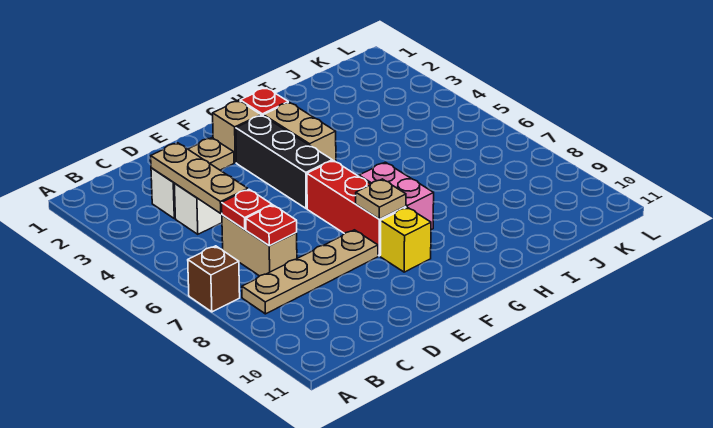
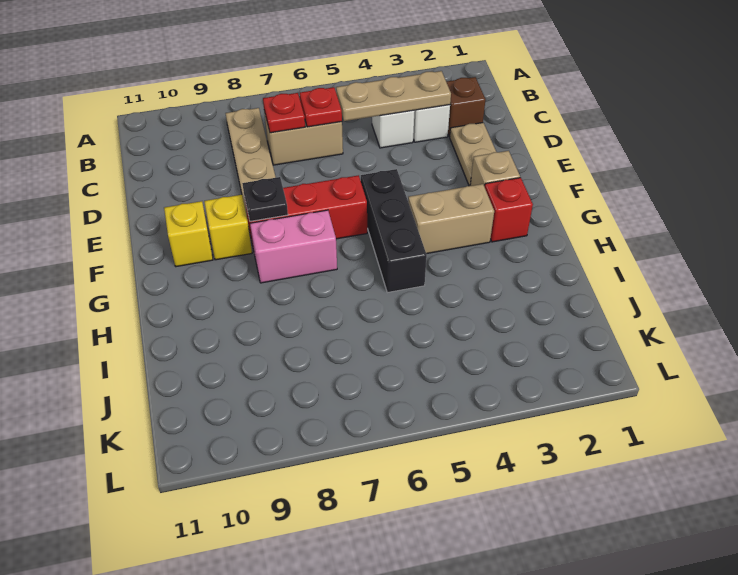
brown 1x1 brick [188,246,240,312] -> brown 1x1 brick moved to [446,77,486,137]
black 1x3 brick [236,115,332,209] -> black 1x3 brick turned to [361,169,427,293]
tan 1x1 plate [356,179,406,219] -> black 1x1 plate [242,177,288,221]
none -> yellow 1x1 brick [164,201,213,267]

